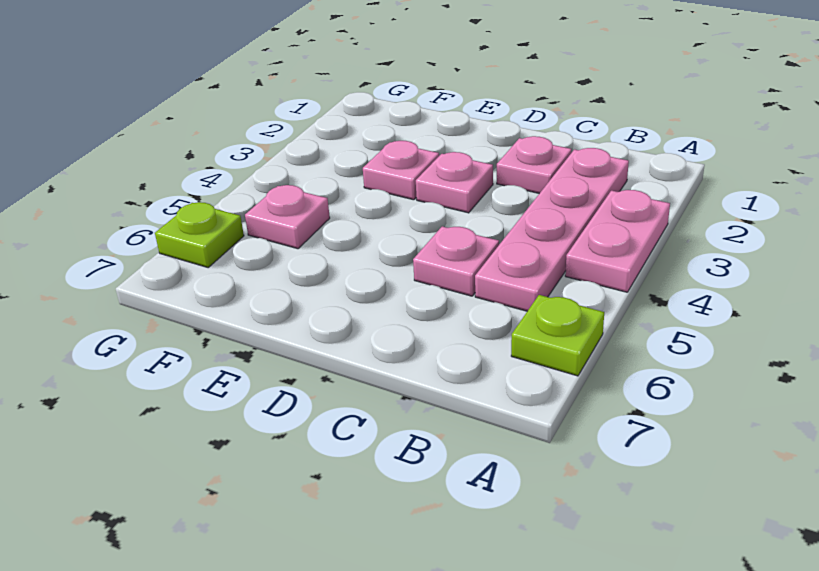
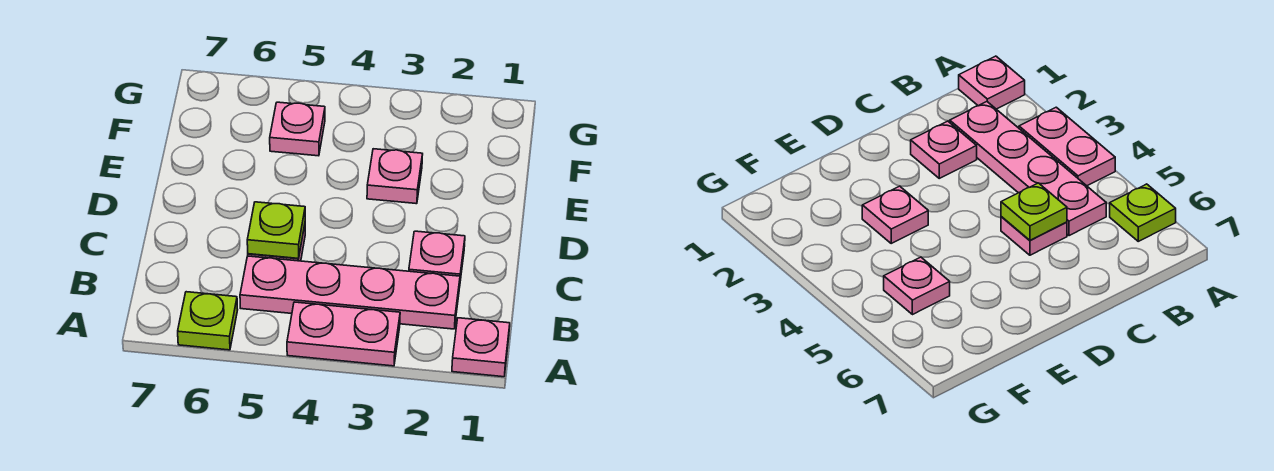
pink 1x1 plate [416,152,493,213] -> pink 1x1 plate moved to [452,318,510,377]
lime 1x1 plate [155,202,244,267] -> lime 1x1 plate moved to [247,202,305,258]

